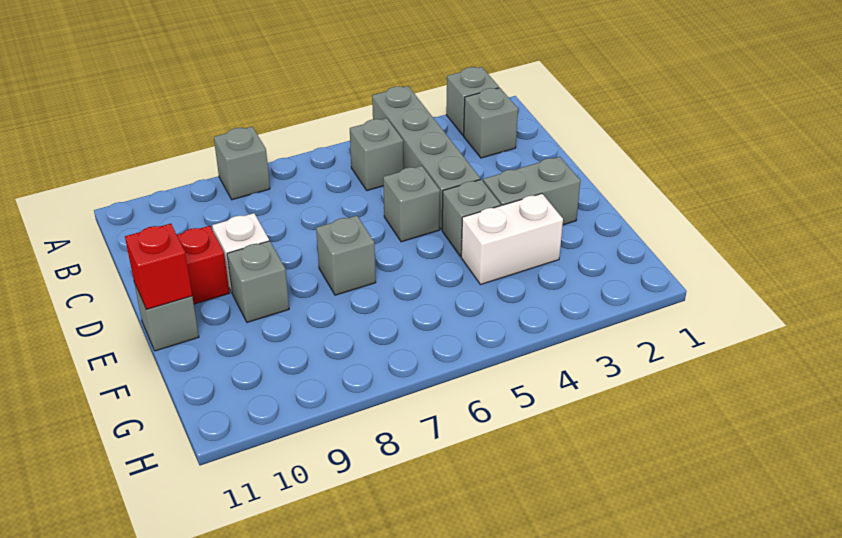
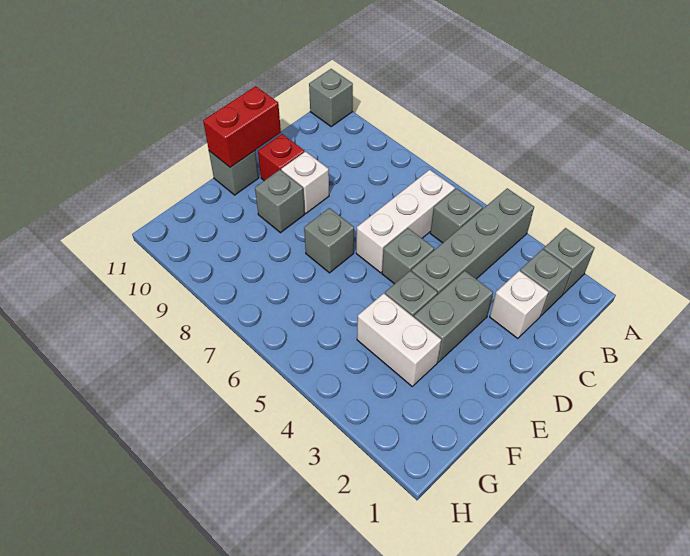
grey 1x1 brick [214,127,270,200] -> grey 1x1 brick moved to [309,69,353,126]
none -> white 1x3 brick [356,170,455,273]
none -> white 1x1 brick [490,271,548,339]
grey 1x2 brick [483,157,581,225] -> grey 1x2 brick turned to [414,271,493,362]
red 1x1 brick [125,224,192,309] -> red 1x2 brick [203,86,281,167]

